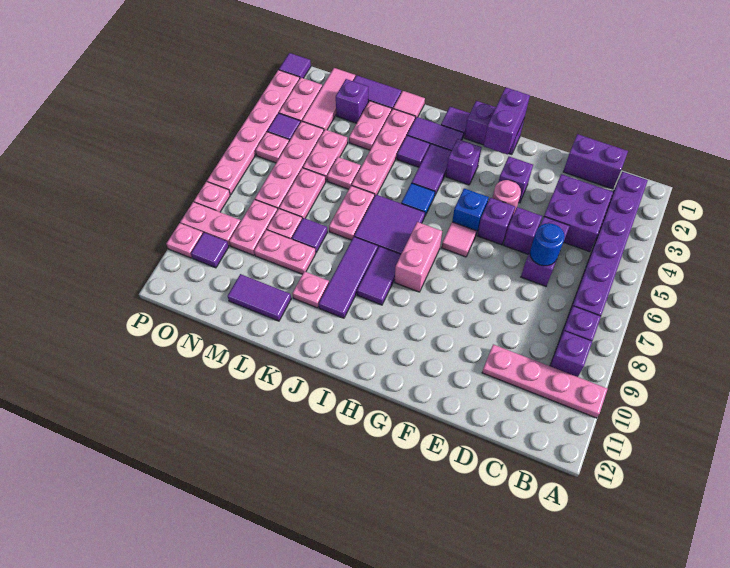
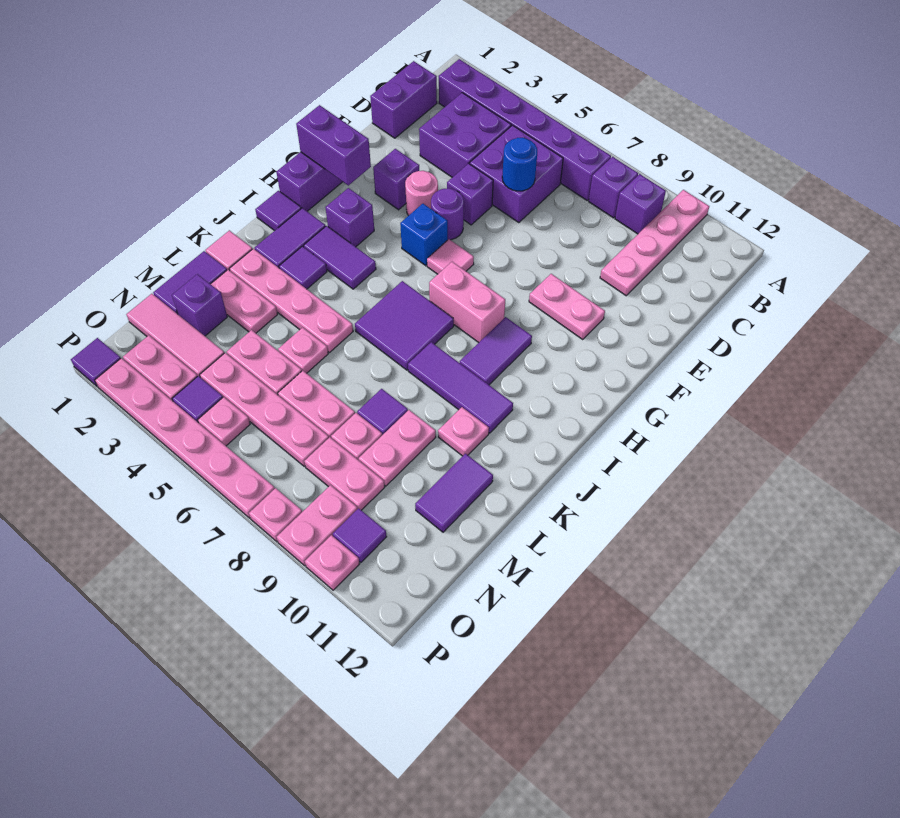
purple 1x2 brick [521,217,569,286] -> purple 2x2 brick [470,125,563,223]
purple 1x1 brick [477,198,515,245] -> purple 1x1 round brick [431,188,464,240]
blue 1x1 tile [401,183,435,216] -> none
purple 1x2 tile [357,246,401,305] -> purple 1x2 tile turned to [460,317,532,385]
pink 1x2 plate [329,185,375,240] -> pink 1x2 plate moved to [529,274,605,339]

